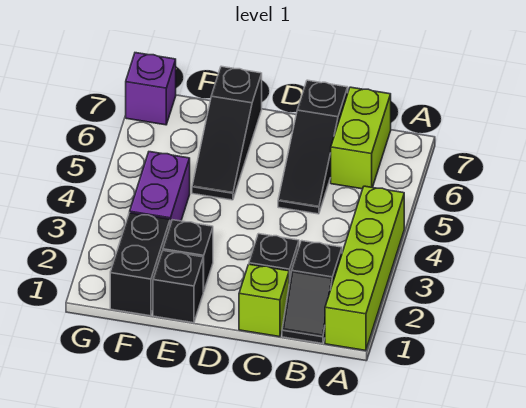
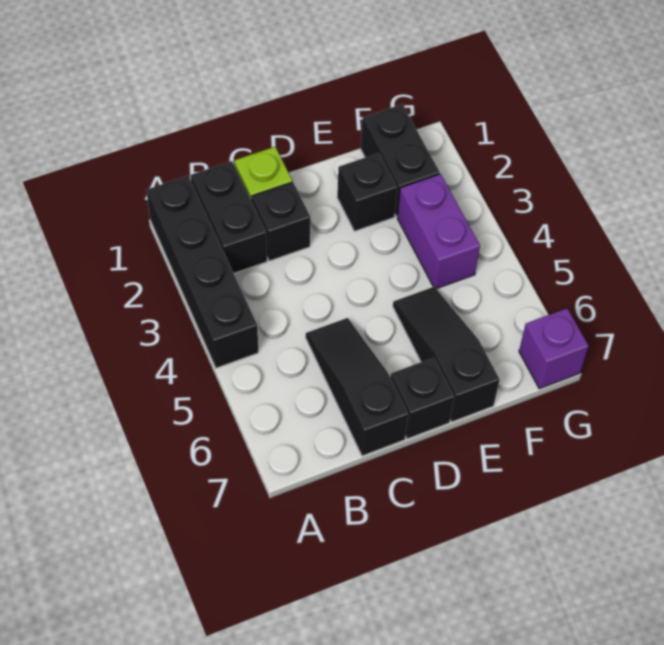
lime 1x4 brick [325,186,404,351] -> black 1x4 brick [146,176,258,368]
black 1x2 slope [282,241,342,344] -> black 1x2 brick [191,161,267,273]
lime 1x2 brick [331,87,391,189] -> none
black 1x1 brick [153,251,203,323] -> black 1x1 brick moved to [391,358,454,439]

